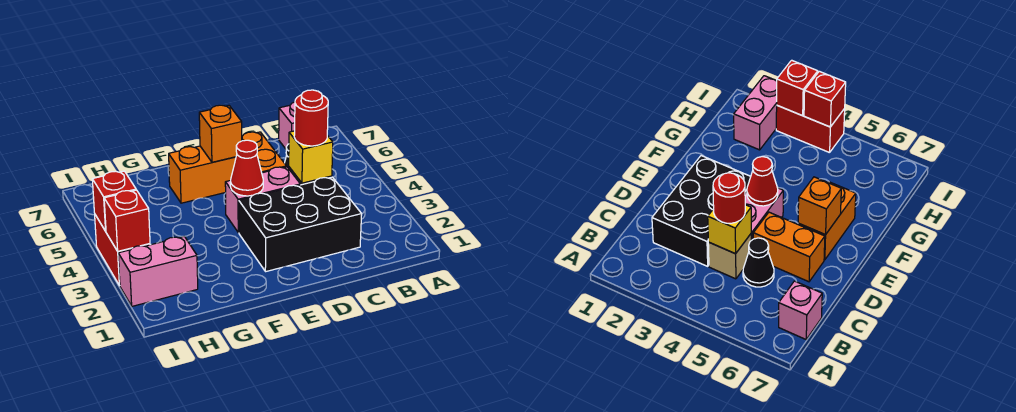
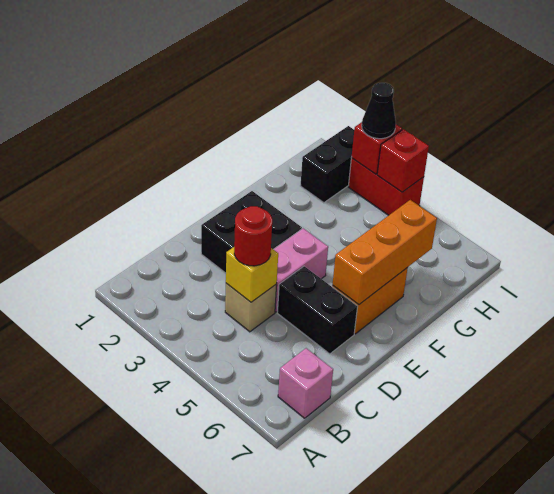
black 2x3 brick [239,177,362,272] -> black 2x2 brick [201,191,302,273]
black 1x1 cone [743,238,774,287] -> black 1x1 cone moved to [362,83,396,139]
orange 1x2 brick [242,132,286,173] -> black 1x2 brick [277,266,358,354]
red 1x1 cone [230,140,263,196] -> none
orange 1x1 brick [199,105,242,162] -> orange 1x3 brick [333,200,437,305]
pink 1x2 brick [118,236,198,306] -> black 1x2 brick [300,126,354,203]

